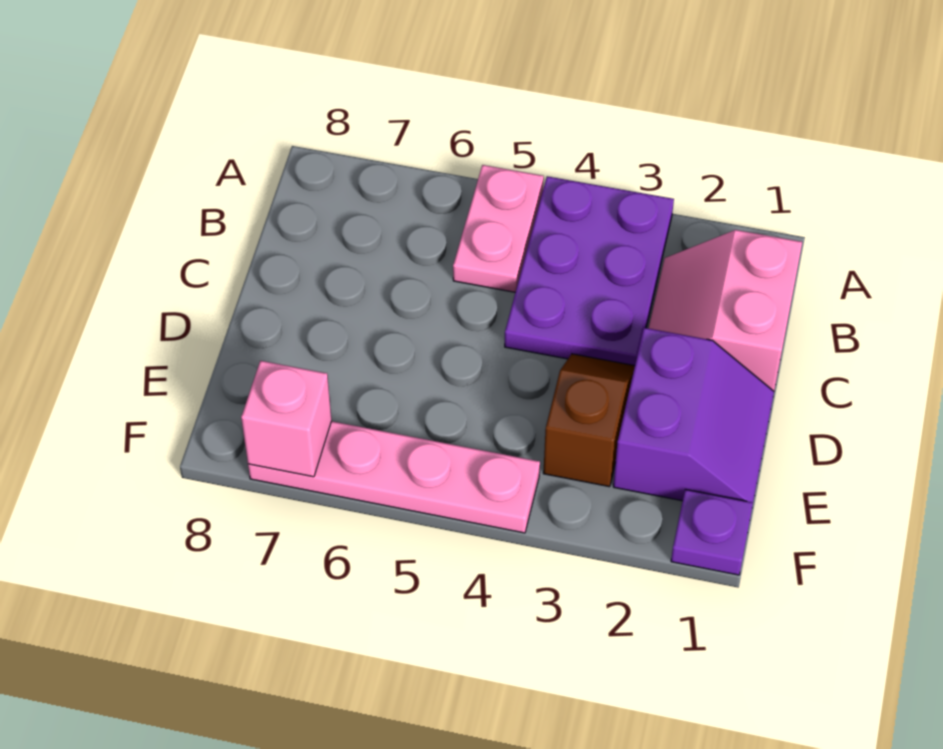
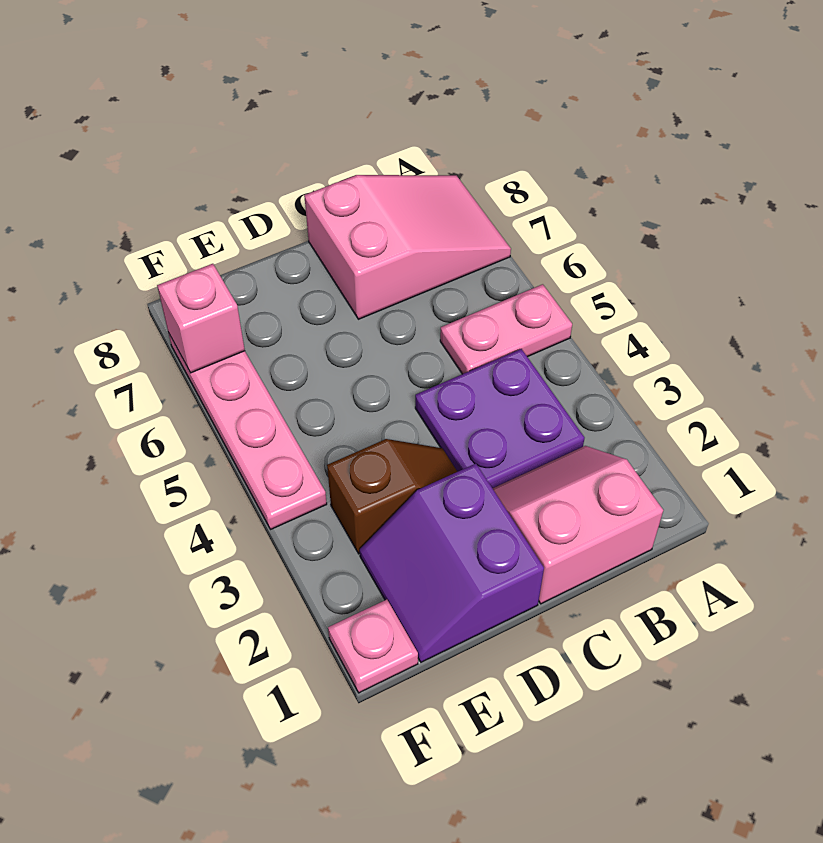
purple 2x3 plate [505,176,674,365] -> purple 2x2 plate [415,349,584,488]
none -> pink 2x3 slope [304,175,511,319]
purple 2x2 slope [613,328,774,502] -> purple 2x2 slope turned to [360,464,544,662]
purple 1x1 plate [671,489,753,575] -> pink 1x1 plate [328,599,418,693]

